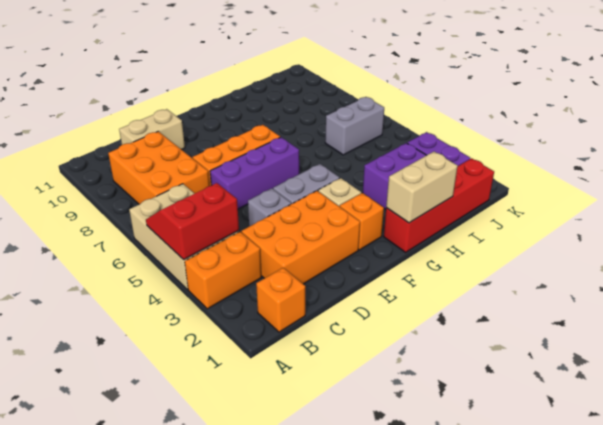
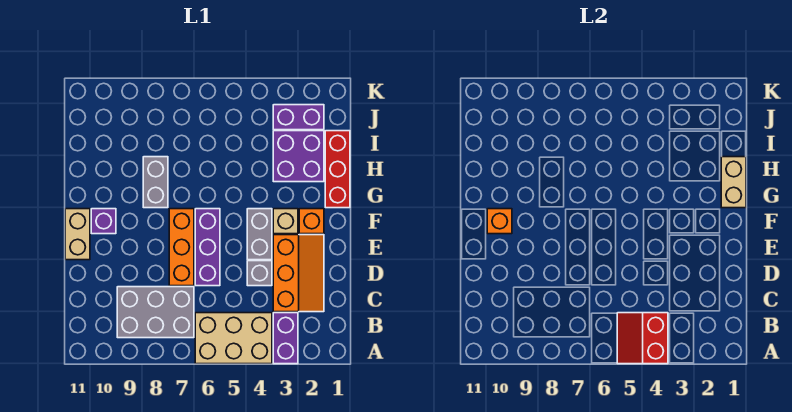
orange 1x2 brick [185,232,261,309] -> purple 1x2 brick [273,313,298,364]
orange 1x1 brick [256,268,305,332] -> orange 1x1 brick moved to [487,209,512,234]
orange 2x3 brick [108,131,209,204] -> grey 2x3 brick [117,287,194,338]
orange 2x3 brick [241,191,360,284] -> orange 2x3 slope [273,235,324,312]
tan 1x2 brick [119,109,185,150] -> tan 1x2 brick moved to [65,209,90,260]
none -> purple 1x1 brick [91,209,116,234]
red 1x4 brick [384,158,494,252] -> red 1x3 brick [325,131,350,208]
grey 1x2 brick [325,97,384,155] -> grey 1x2 brick moved to [143,157,168,208]

